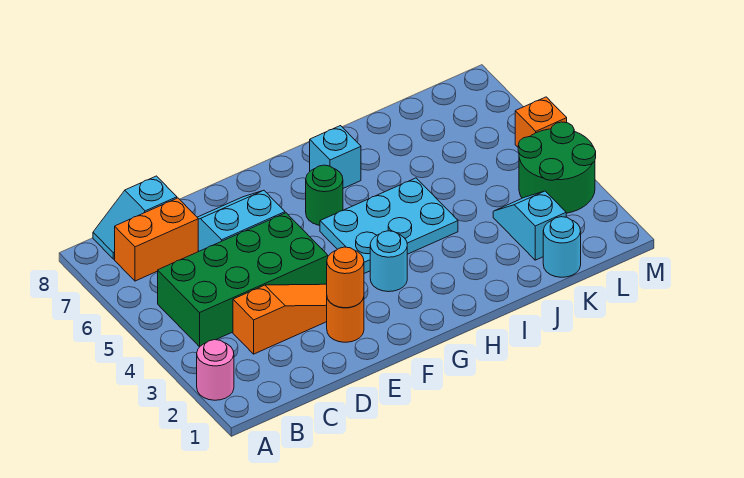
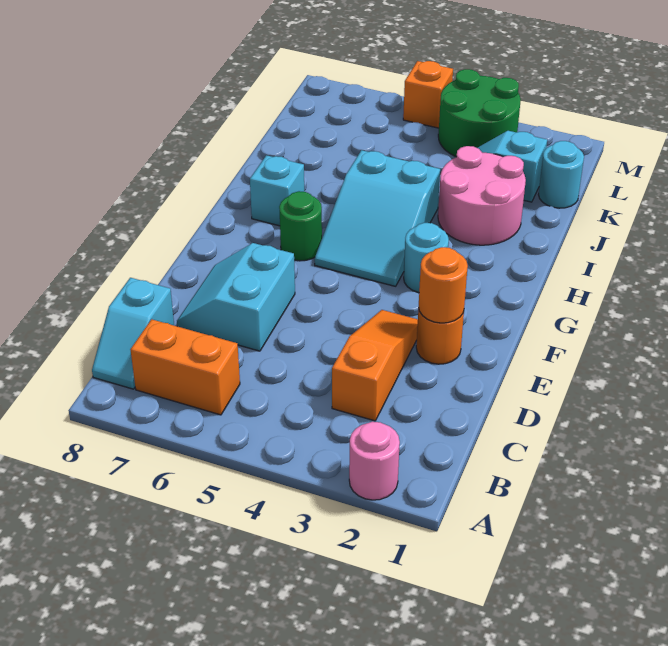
green 2x4 brick [158,213,328,347] -> none
orange 1x2 brick [115,198,198,281] -> orange 1x2 brick turned to [130,319,240,415]
cyan 2x3 plate [320,178,458,273] -> cyan 2x3 slope [315,150,440,286]
none -> pink 2x2 round brick [438,146,526,245]

